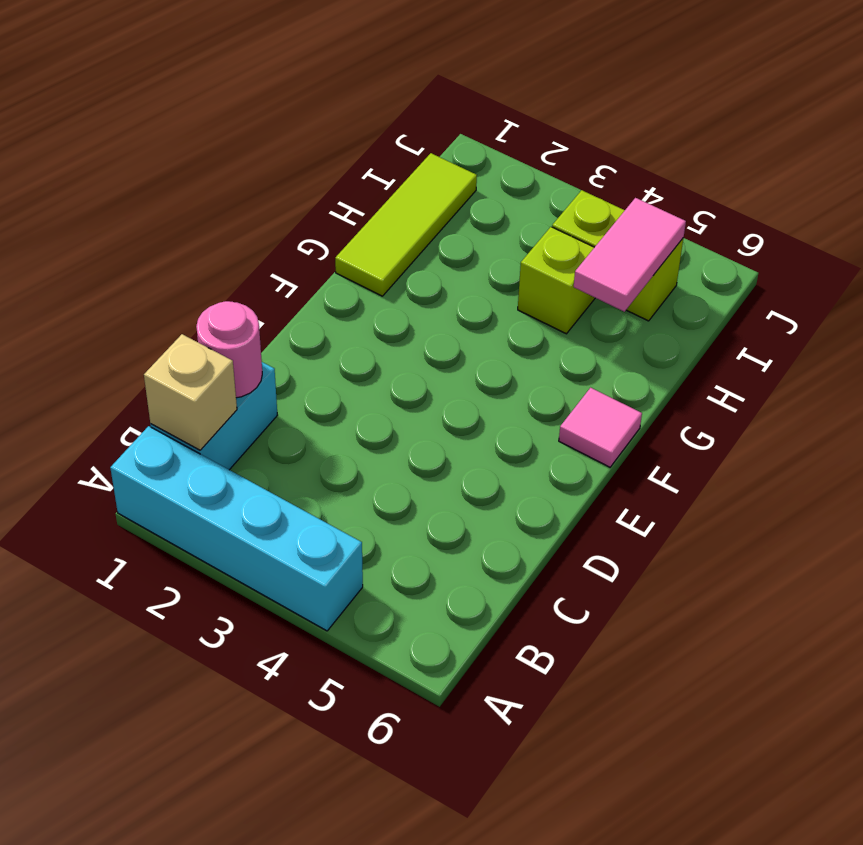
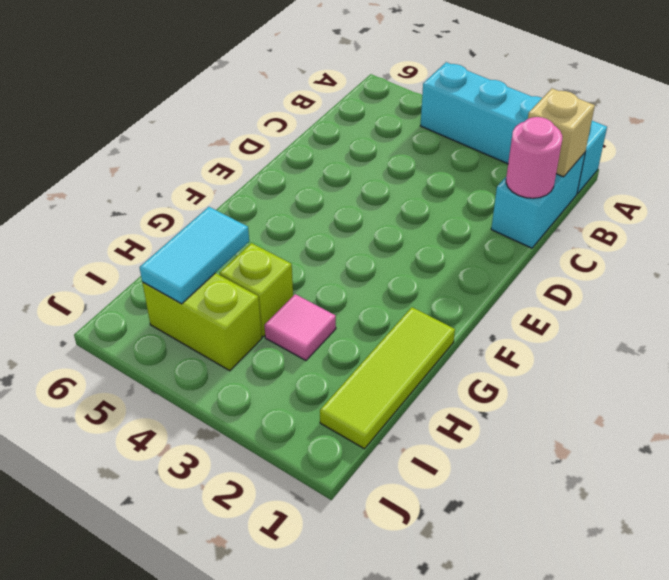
pink 1x1 tile [559,388,642,467] -> pink 1x1 tile moved to [264,294,336,361]
pink 1x2 tile [574,198,686,312] -> cyan 1x2 tile [140,207,249,304]

